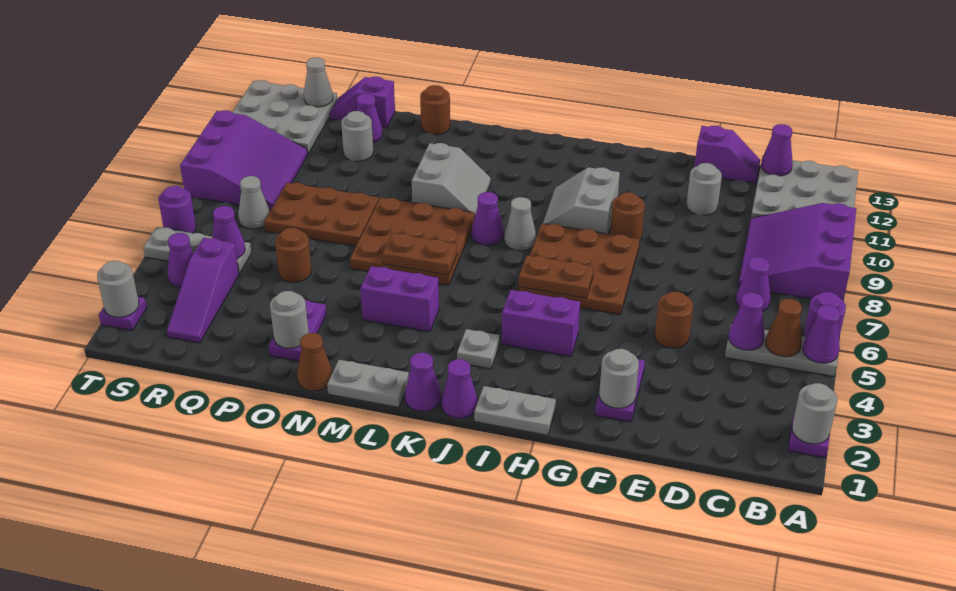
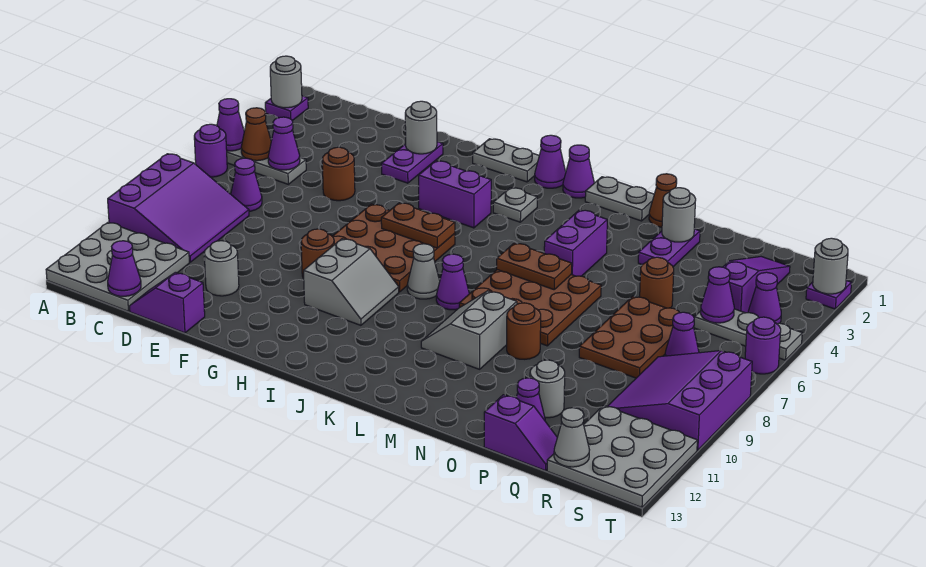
purple 1x2 brick [360,266,439,332] -> purple 1x2 brick turned to [544,210,607,276]
brown 1x1 round brick [420,85,450,135] -> brown 1x1 round brick moved to [507,303,541,359]
brown 2x3 plate [264,183,379,246] -> brown 2x3 plate turned to [579,296,679,378]
grey 1x1 cone [238,176,270,229] -> purple 1x1 cone [665,312,699,356]

